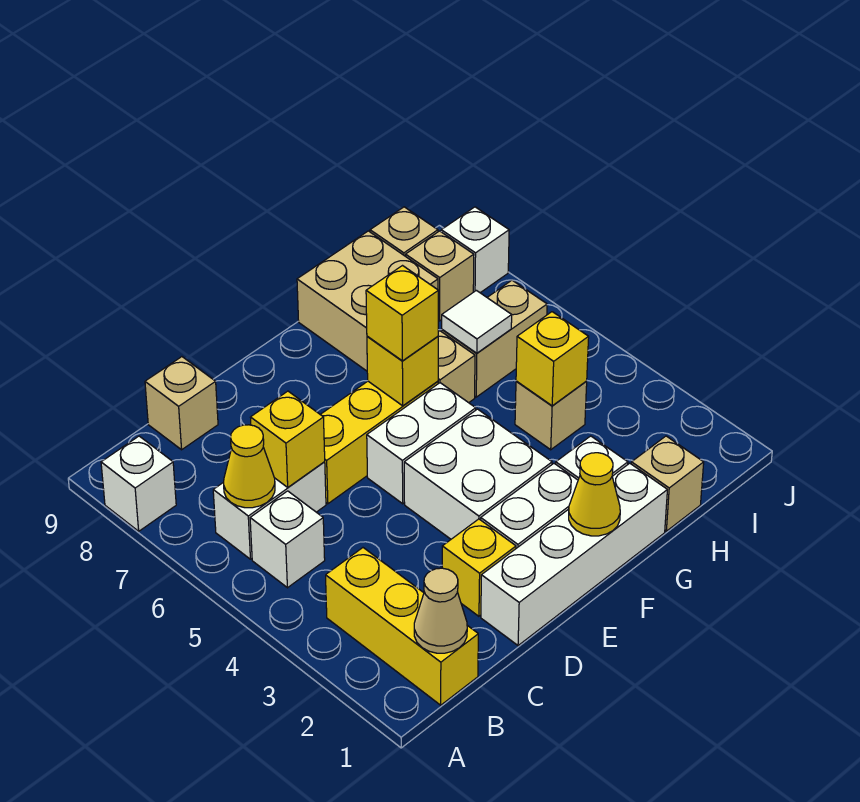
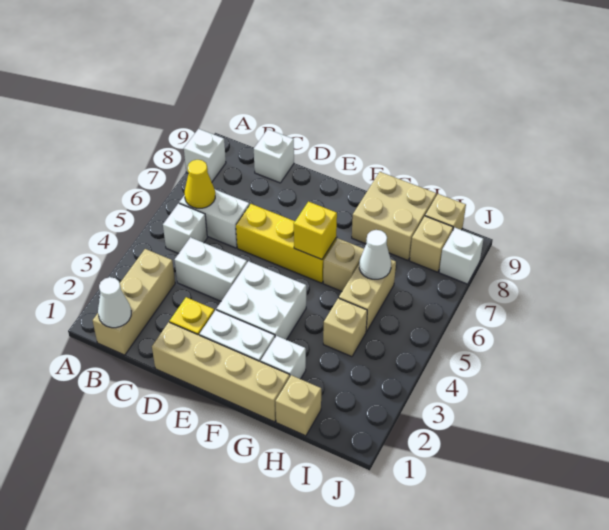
yellow 1x3 brick [326,548,478,705] -> tan 1x3 brick [93,249,175,355]
tan 1x1 cone [414,568,467,653] -> white 1x1 cone [98,277,131,328]
yellow 1x1 brick [250,391,325,487] -> none
tan 1x1 brick [145,357,218,450] -> white 1x1 brick [254,129,294,183]
white 1x4 brick [481,463,667,646] -> tan 1x4 brick [152,322,290,422]
white 1x2 brick [367,383,476,504] -> white 1x2 brick moved to [175,237,247,301]
yellow 1x1 cone [569,453,620,536] -> none
yellow 1x1 brick [366,266,438,361] -> none
yellow 1x1 brick [516,312,589,406] -> none
tan 1x2 brick [442,280,547,397] -> tan 1x2 brick turned to [339,260,396,332]
white 1x1 tile [442,290,512,353] -> white 1x1 cone [359,230,391,279]

